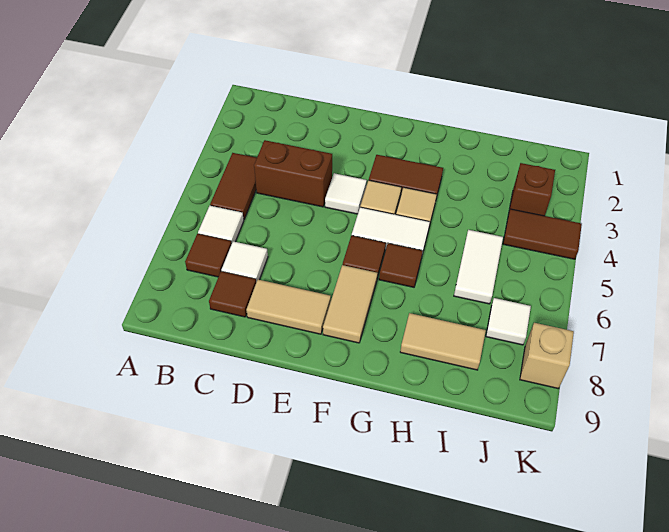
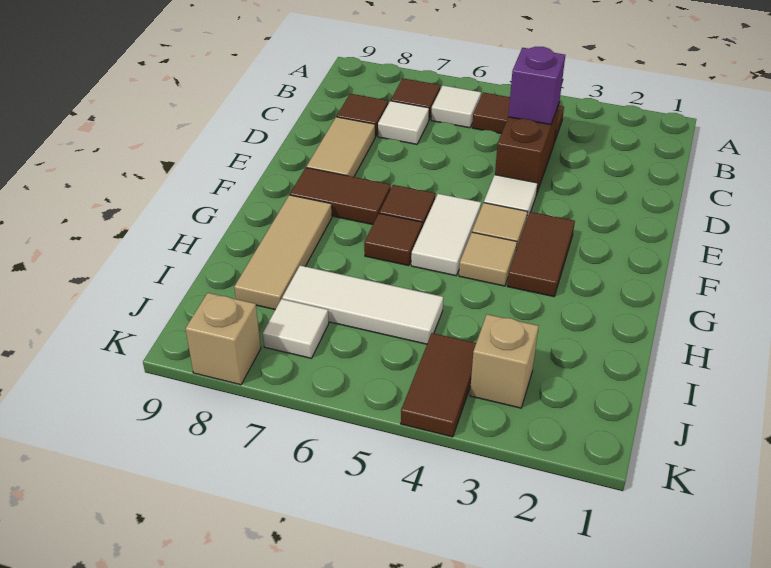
none -> purple 1x1 brick [508,47,565,125]
tan 1x2 tile [323,265,377,343] -> brown 1x2 tile [290,168,391,225]
tan 1x2 tile [400,313,486,370] -> tan 1x3 tile [234,195,332,310]
white 1x2 tile [454,230,503,304] -> white 1x3 tile [282,266,443,344]
brown 1x1 brick [508,163,555,216] -> tan 1x1 brick [470,314,539,408]

